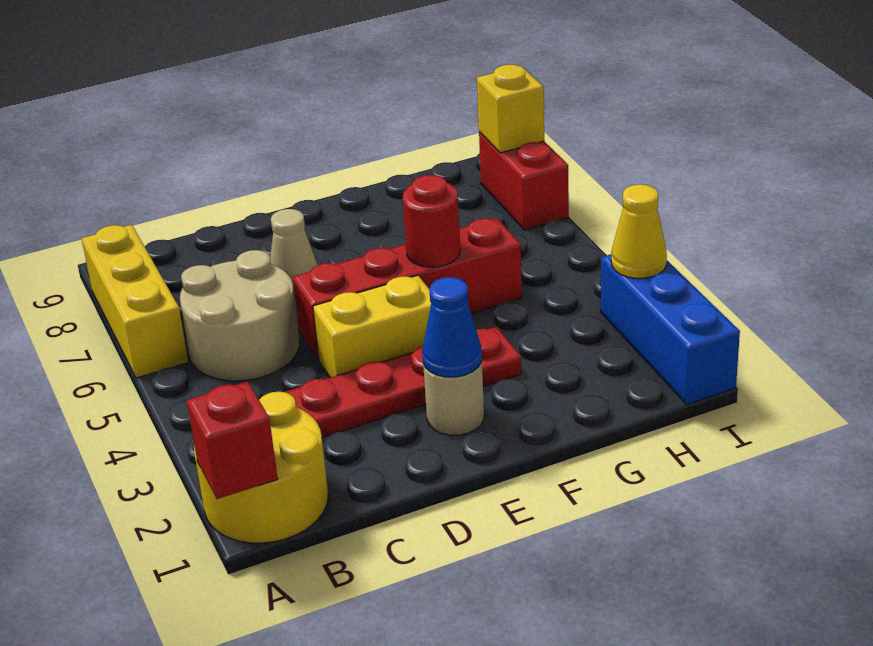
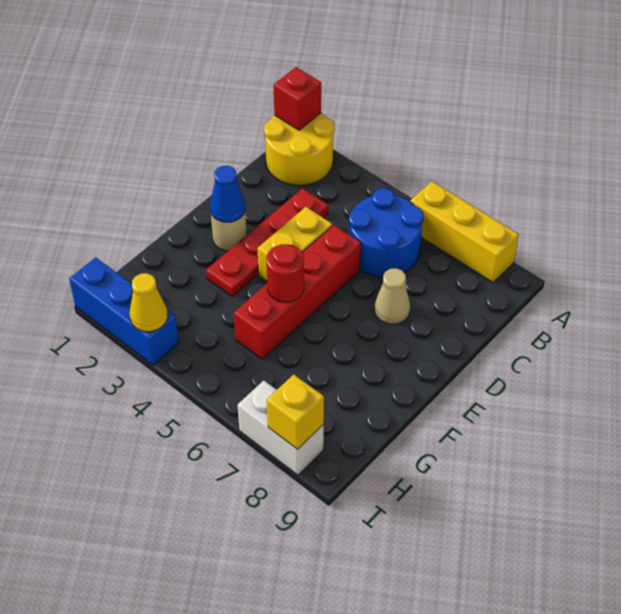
tan 2x2 round brick [180,250,300,381] -> blue 2x2 round brick [349,188,424,277]
red 1x2 brick [479,132,569,230] -> white 1x2 brick [238,381,324,475]

